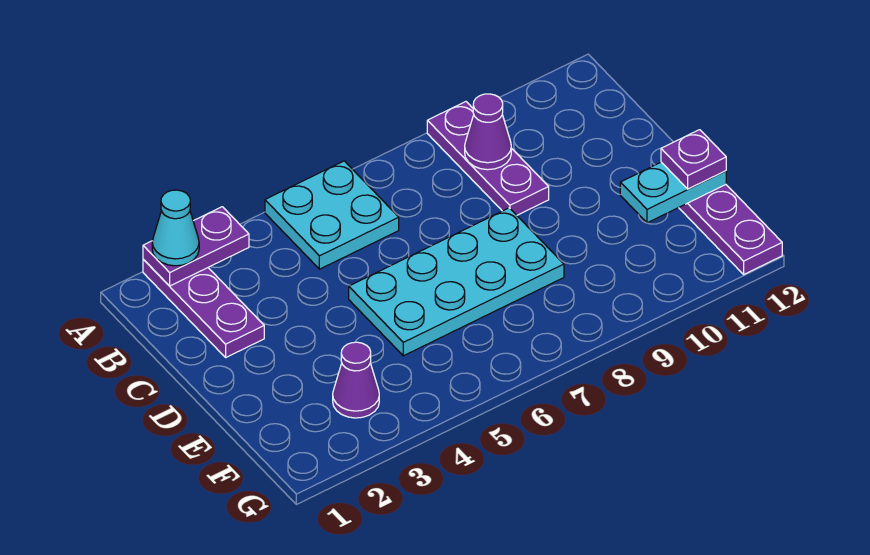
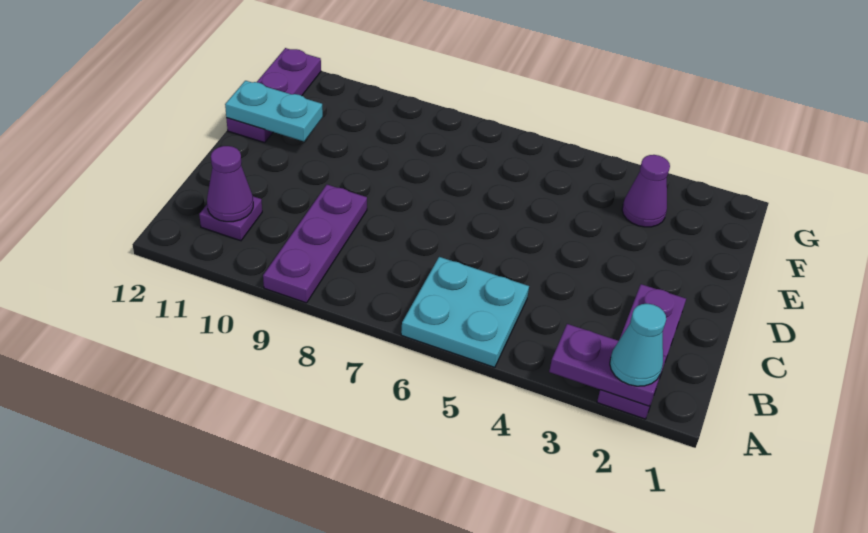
purple 1x1 cone [465,94,511,170] -> purple 1x1 cone moved to [207,146,253,222]
cyan 2x4 plate [349,208,564,356] -> none
purple 1x1 plate [661,130,726,189] -> purple 1x1 plate moved to [199,196,262,241]

